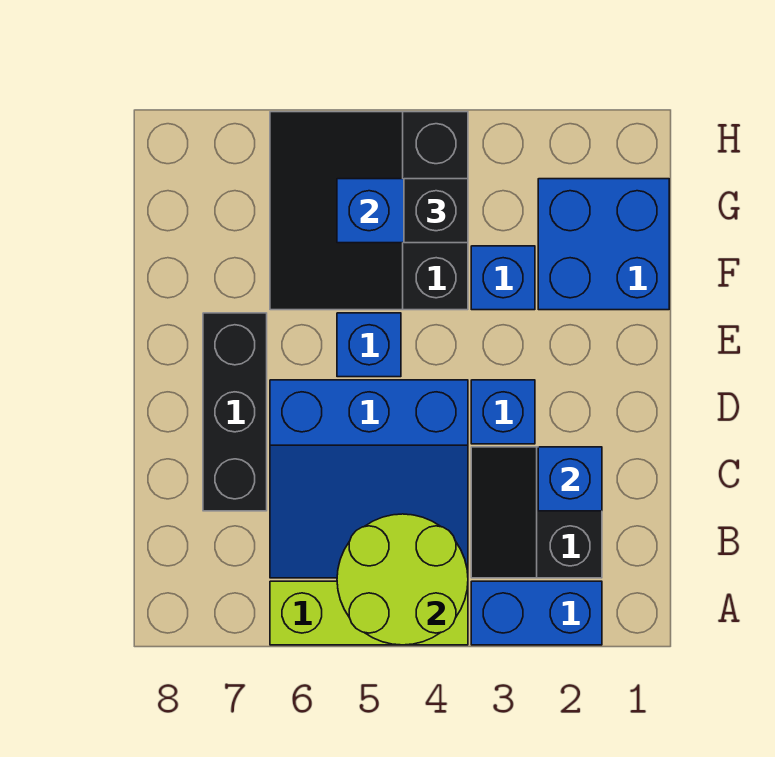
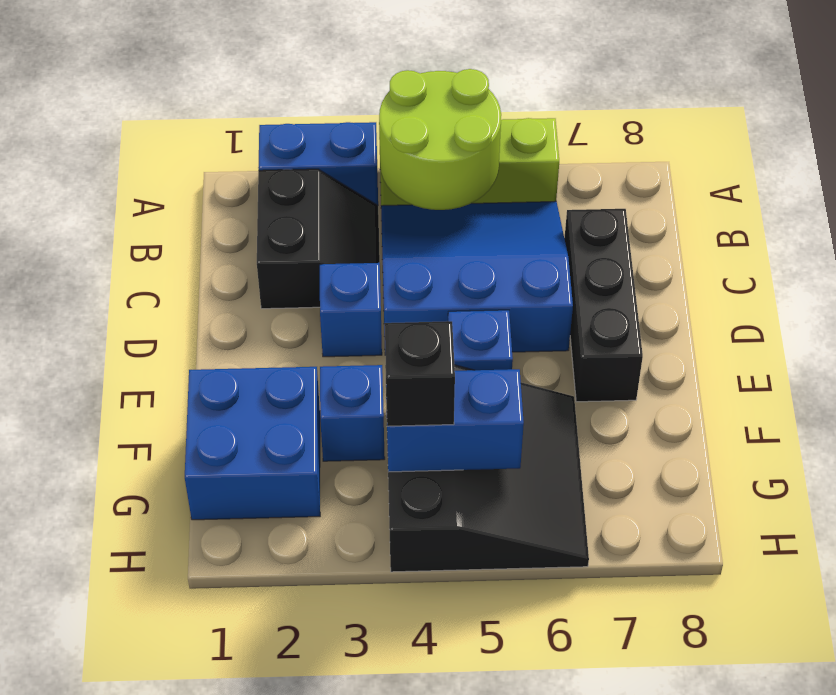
blue 1x1 brick [538,447,602,511] -> none

